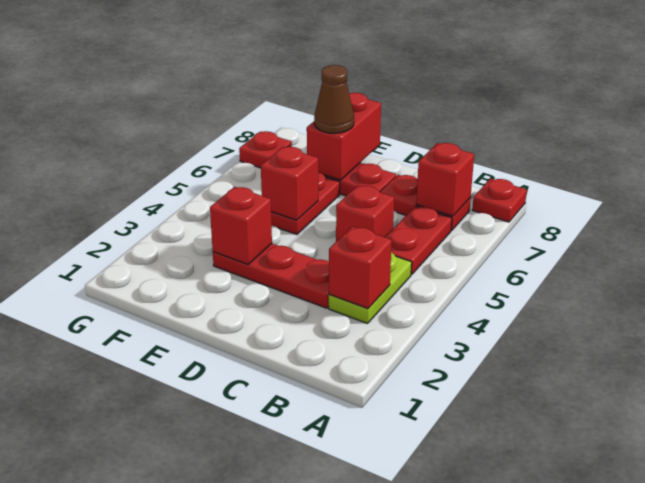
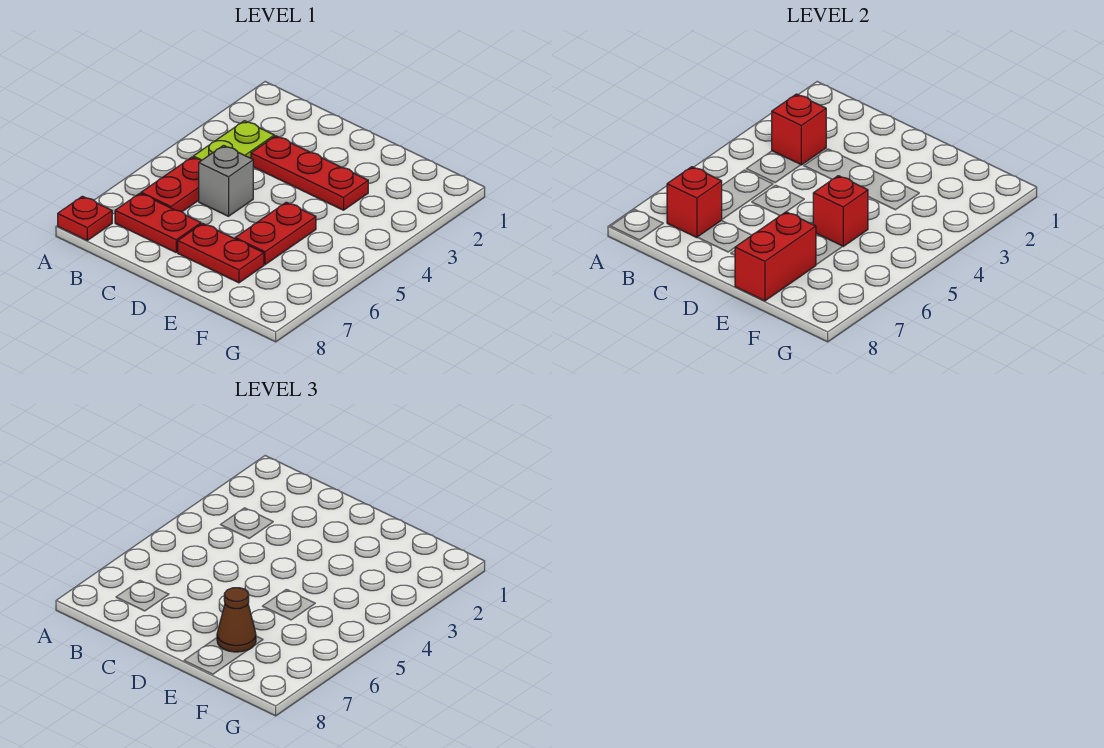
red 1x1 brick [336,185,394,241] -> grey 1x1 brick [199,145,253,216]
red 1x1 brick [210,187,272,264] -> none
red 1x1 plate [239,131,292,168] -> none

